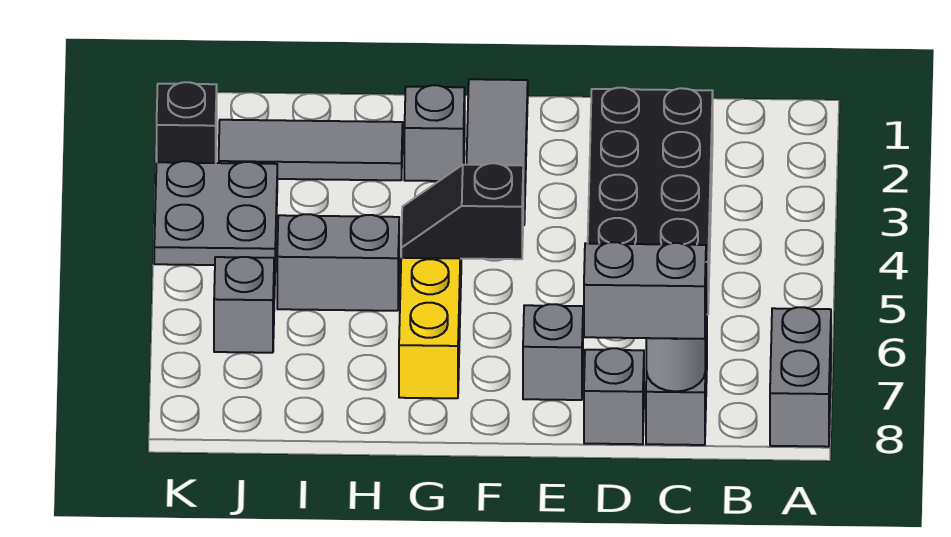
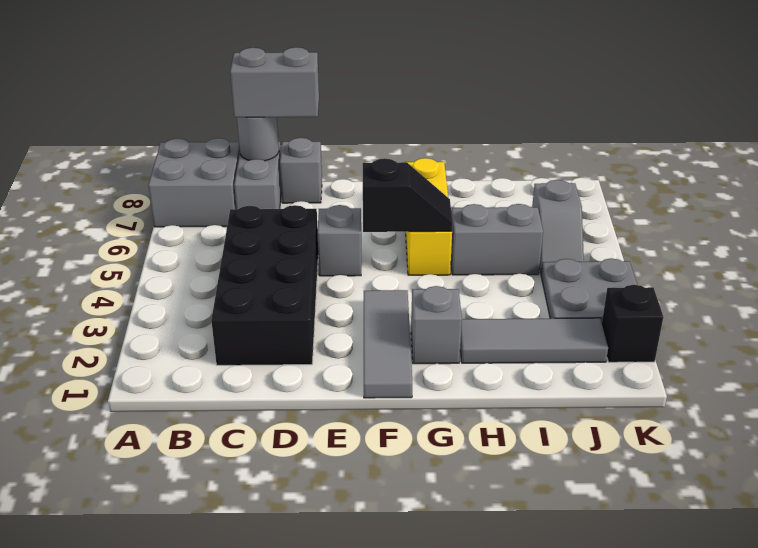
grey 1x2 brick [770,307,831,447] -> grey 2x2 brick [148,138,240,227]
grey 1x1 brick [523,304,583,400] -> grey 1x1 brick moved to [318,205,361,276]

